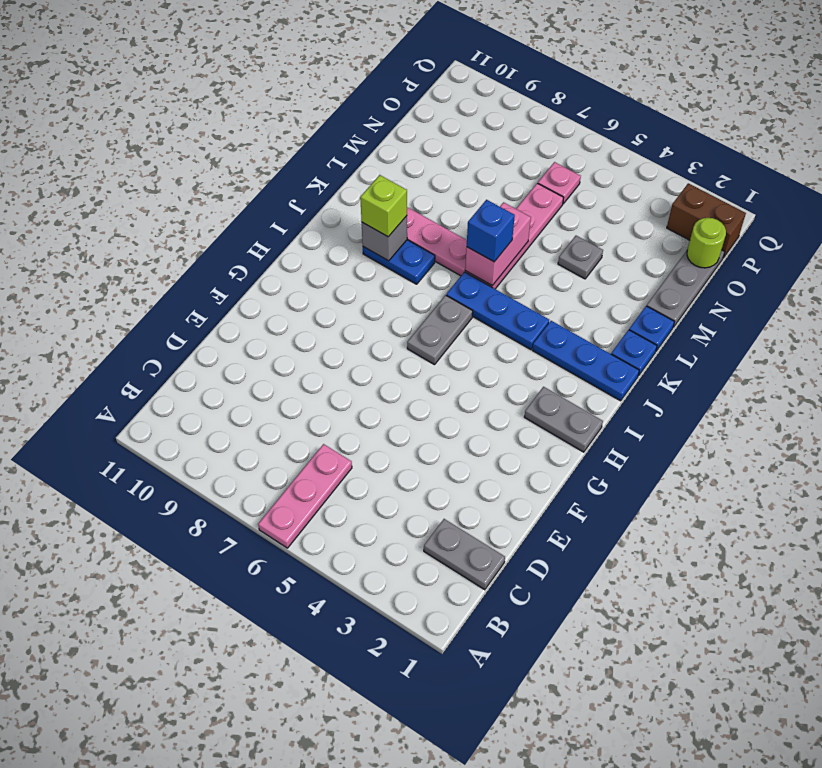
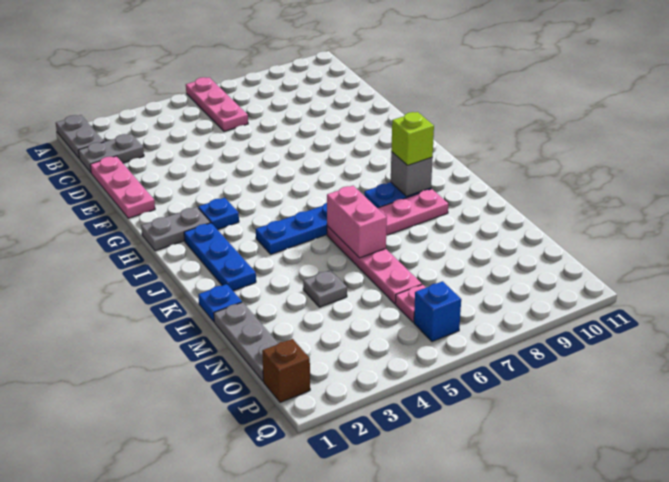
none -> pink 1x3 plate [90,156,155,218]
grey 1x2 plate [407,295,473,365] -> grey 1x2 plate moved to [56,115,104,158]
blue 1x3 plate [532,321,639,401] -> blue 1x3 plate turned to [184,223,256,291]
blue 1x1 plate [611,330,657,376] -> blue 1x1 plate moved to [198,198,239,230]
blue 1x1 brick [467,200,515,262] -> blue 1x1 brick moved to [414,281,461,342]
lime 1x1 round brick [687,218,726,268] -> none
brown 1x2 brick [667,183,746,258] -> brown 1x1 brick [262,339,310,403]

